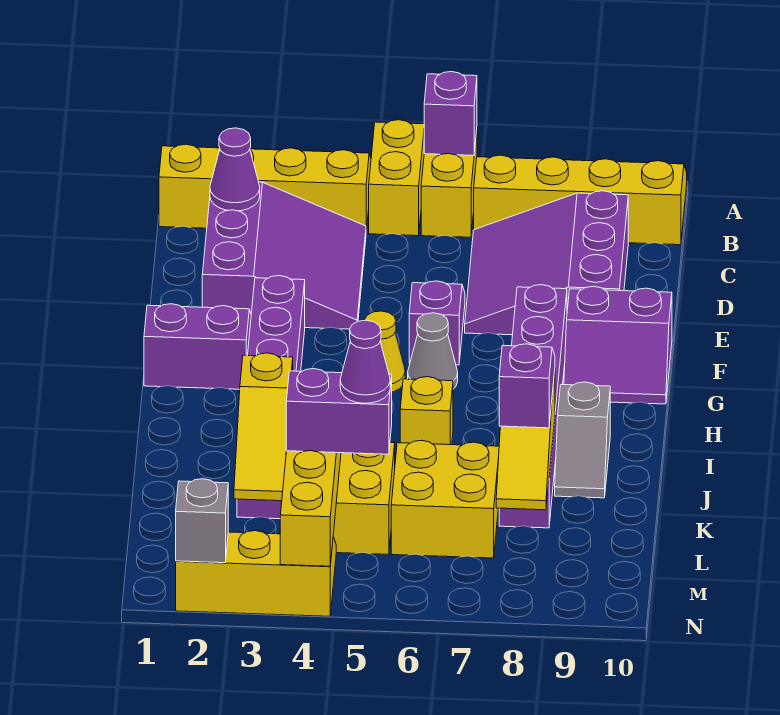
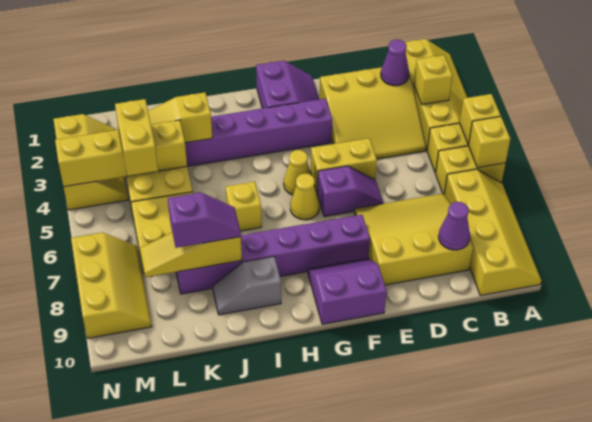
none -> yellow 1x1 brick [460,94,501,144]
purple 1x1 brick [424,72,477,155] -> yellow 1x1 brick [468,117,510,168]
none -> yellow 1x1 brick [414,55,453,105]
purple 3x3 slope [202,182,366,329] -> yellow 3x3 slope [320,67,426,159]
purple 3x3 slope [465,191,628,335] -> yellow 3x3 slope [355,194,473,285]
none -> yellow 1x2 brick [311,138,377,191]
purple 2x2 slope [564,286,672,404] -> purple 2x2 slope turned to [308,258,387,324]
grey 1x1 cone [408,313,458,389] -> yellow 1x1 cone [290,174,320,220]
purple 1x2 brick [286,369,392,454] -> yellow 1x2 brick [115,99,158,176]
purple 1x1 cone [340,320,390,403] -> purple 1x1 cone moved to [438,202,470,250]
none -> yellow 2x3 slope [71,233,152,338]
grey 1x1 brick [176,479,228,563] -> none

